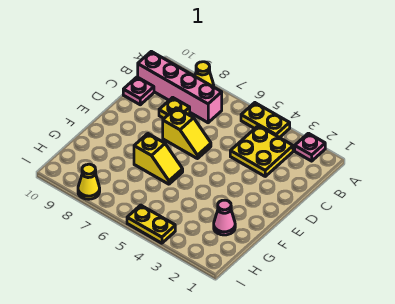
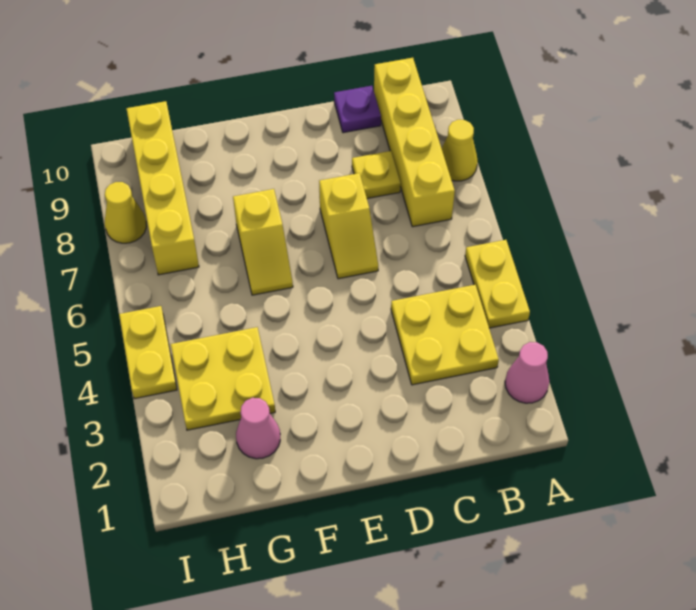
pink 1x1 plate [295,133,325,161] -> pink 1x1 cone [505,342,549,403]
pink 1x4 brick [138,51,222,123] -> yellow 1x4 brick [374,58,455,227]
pink 1x1 plate [123,77,154,105] -> purple 1x1 plate [334,86,381,133]
none -> yellow 2x2 plate [171,327,275,430]
none -> yellow 1x4 brick [127,101,199,275]

